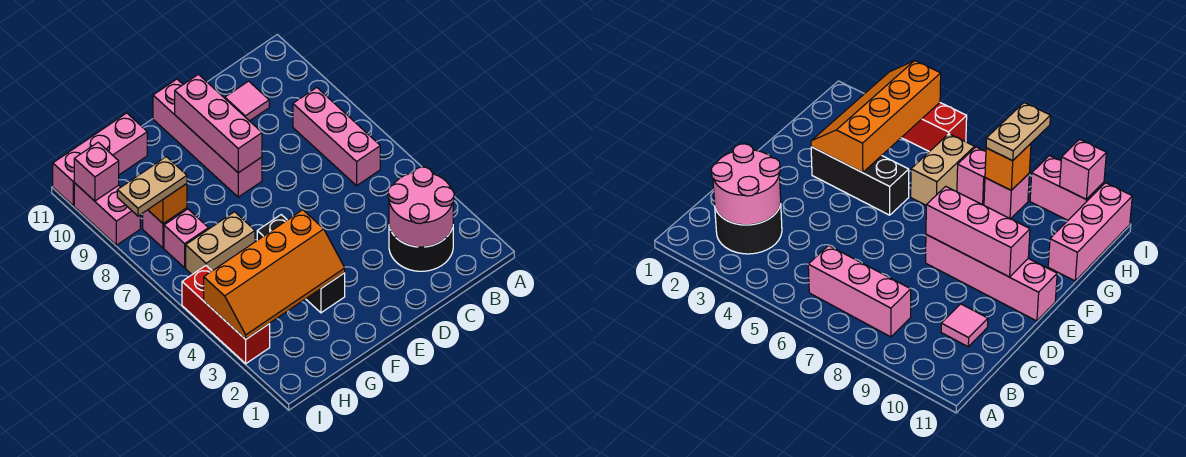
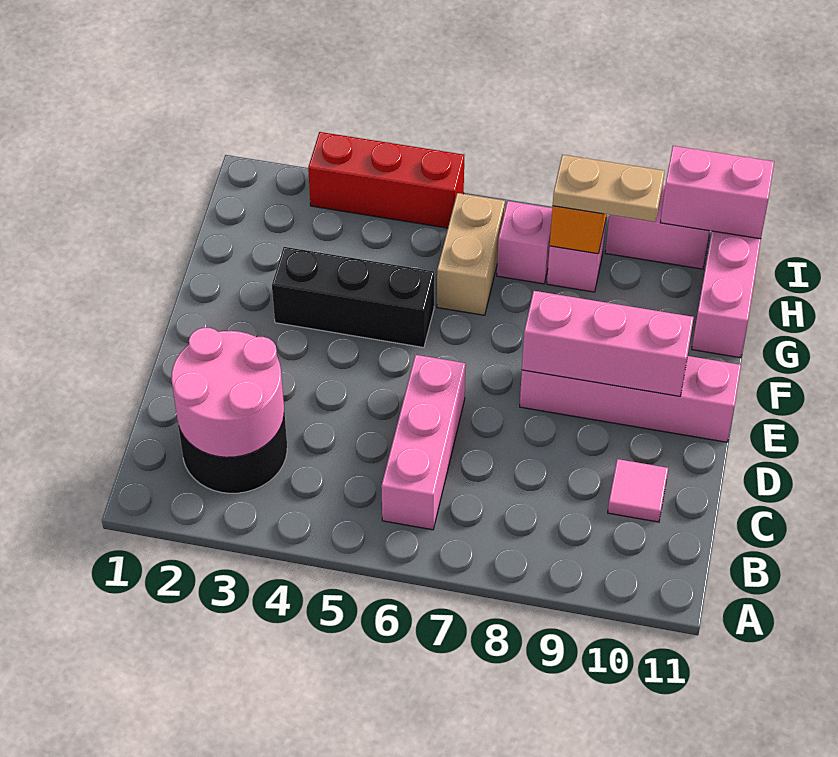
pink 1x3 brick [293,87,380,186] -> pink 1x3 brick turned to [381,355,466,530]
orange 2x4 slope [204,210,345,339] -> none
tan 1x2 plate [117,157,187,216] -> tan 1x2 plate turned to [553,155,665,222]
pink 1x1 brick [74,142,119,201] -> pink 1x2 brick [660,146,774,239]

